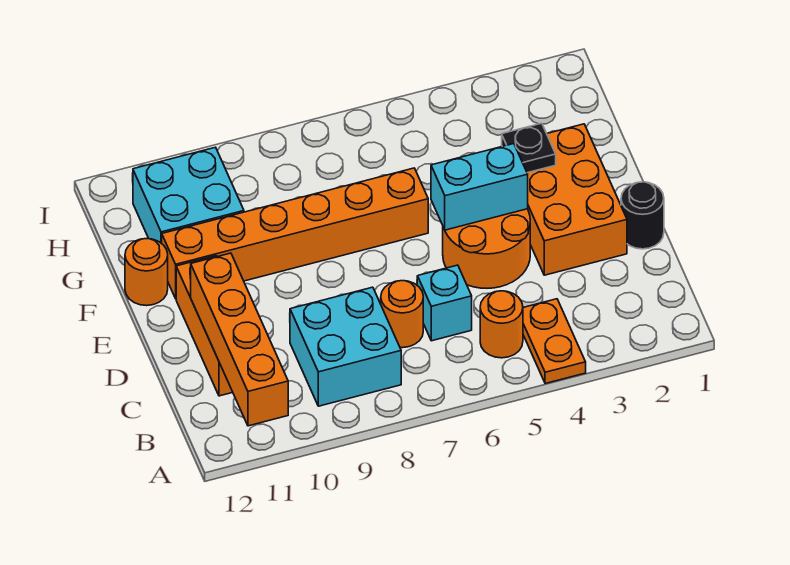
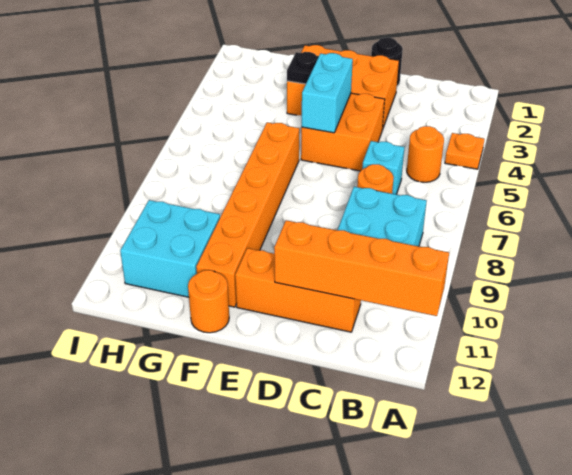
orange 1x2 plate [523,299,586,384] -> orange 1x1 plate [445,133,484,169]
orange 2x2 round brick [443,209,530,288] -> orange 2x2 brick [301,93,385,171]

